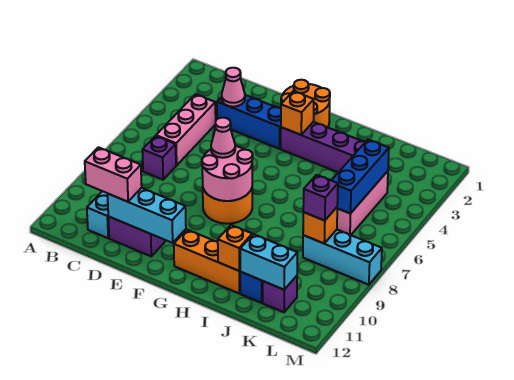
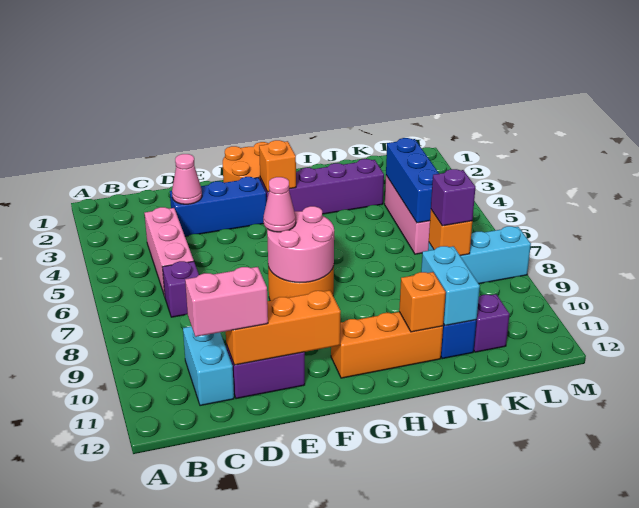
cyan 1x3 brick [107,188,186,243] -> orange 1x3 brick [226,290,341,365]
cyan 1x2 brick [240,234,297,290] -> cyan 1x2 brick turned to [421,246,480,326]

